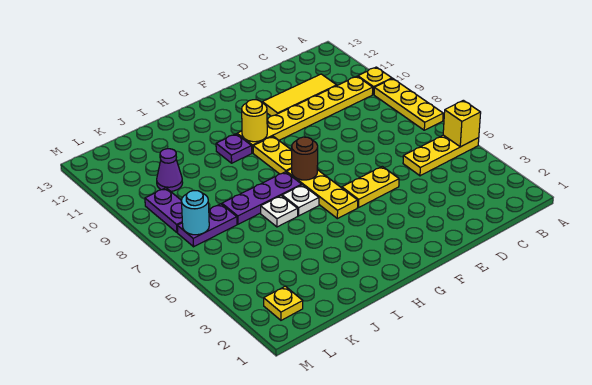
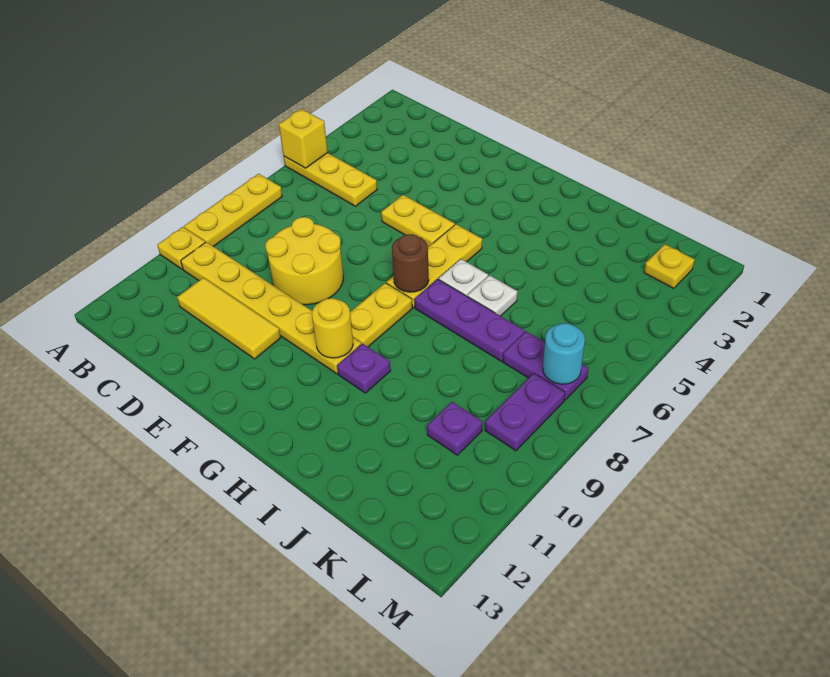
none -> yellow 2x2 round brick [266,217,343,305]
purple 1x1 cone [157,149,183,191] -> purple 1x1 plate [427,402,482,455]

